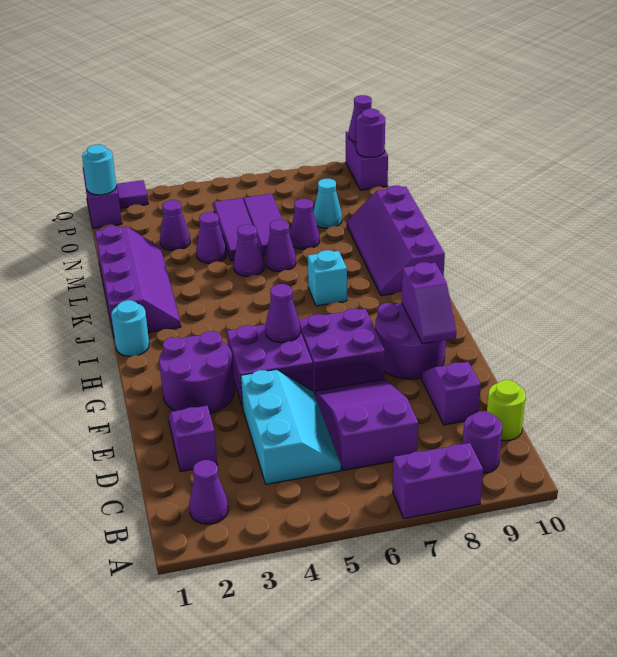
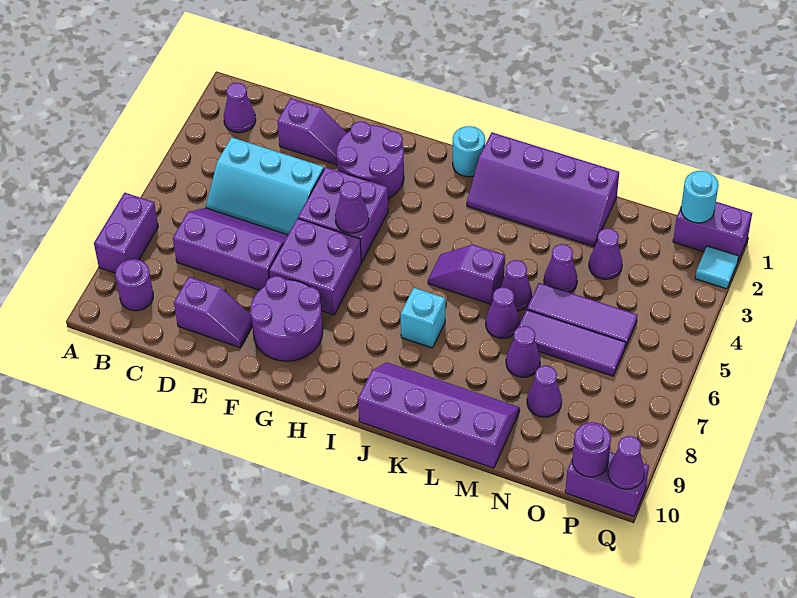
purple 2x3 slope [315,379,418,470] -> purple 2x3 slope turned to [173,208,288,290]
lime 1x1 round brick [487,380,526,441] -> none
purple 1x2 slope [402,262,456,344] -> purple 1x2 slope moved to [428,245,505,304]
cyan 1x1 cone [313,179,342,228] -> purple 1x1 cone [527,366,562,417]
purple 1x1 tile [116,180,148,208] -> cyan 1x1 tile [695,246,739,289]

